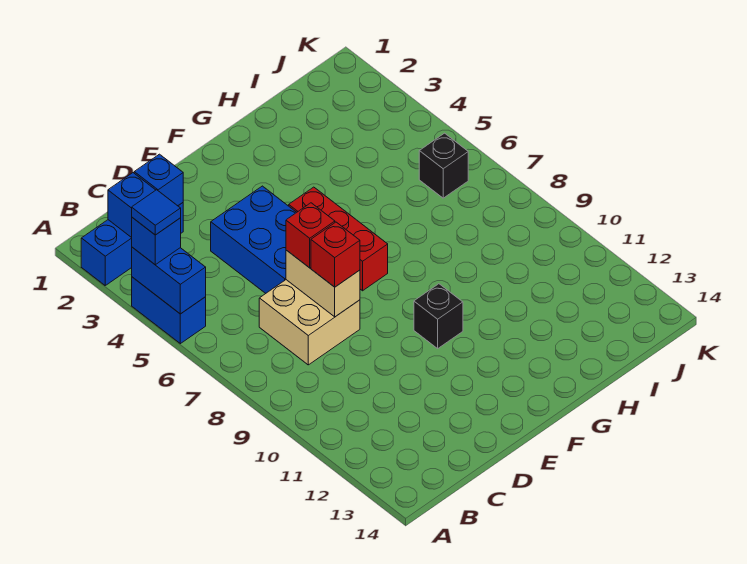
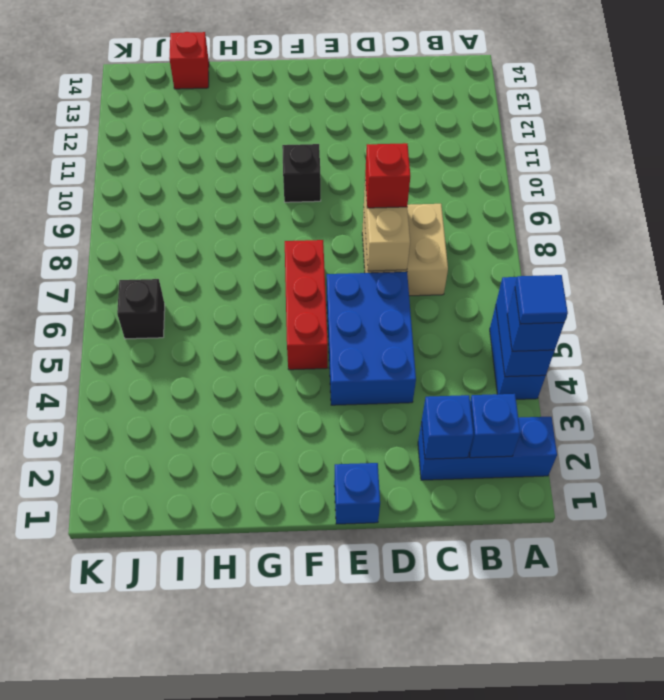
red 1x1 brick [286,203,335,268] -> red 1x1 brick moved to [169,32,209,89]
none -> blue 1x1 brick [334,463,380,524]

